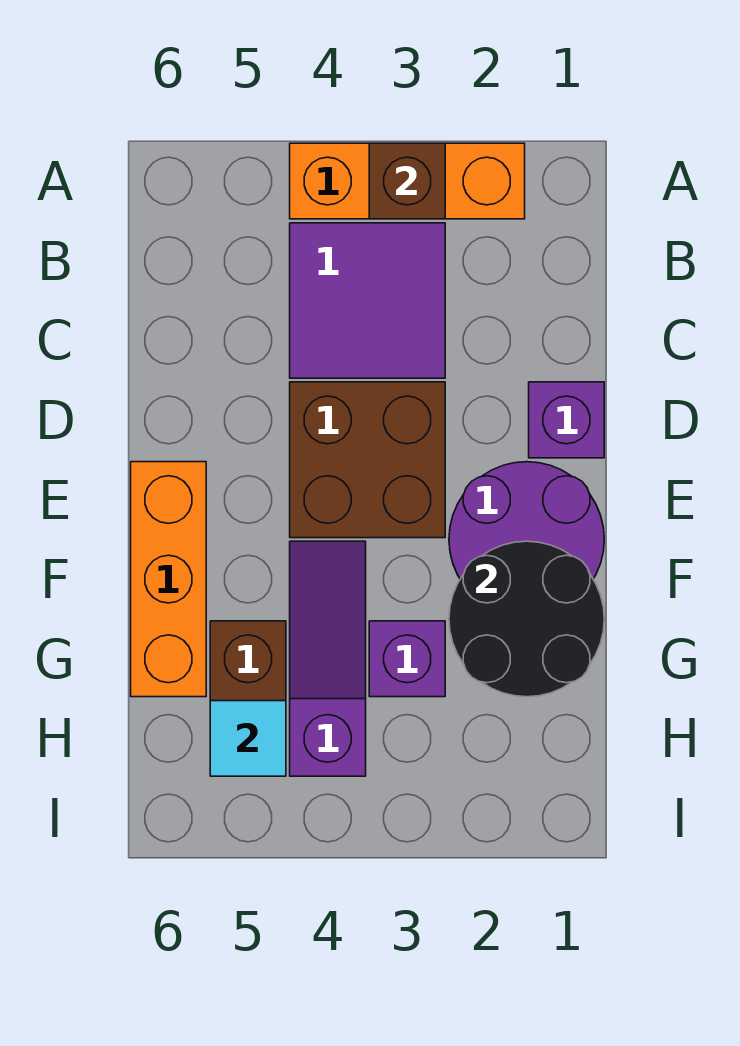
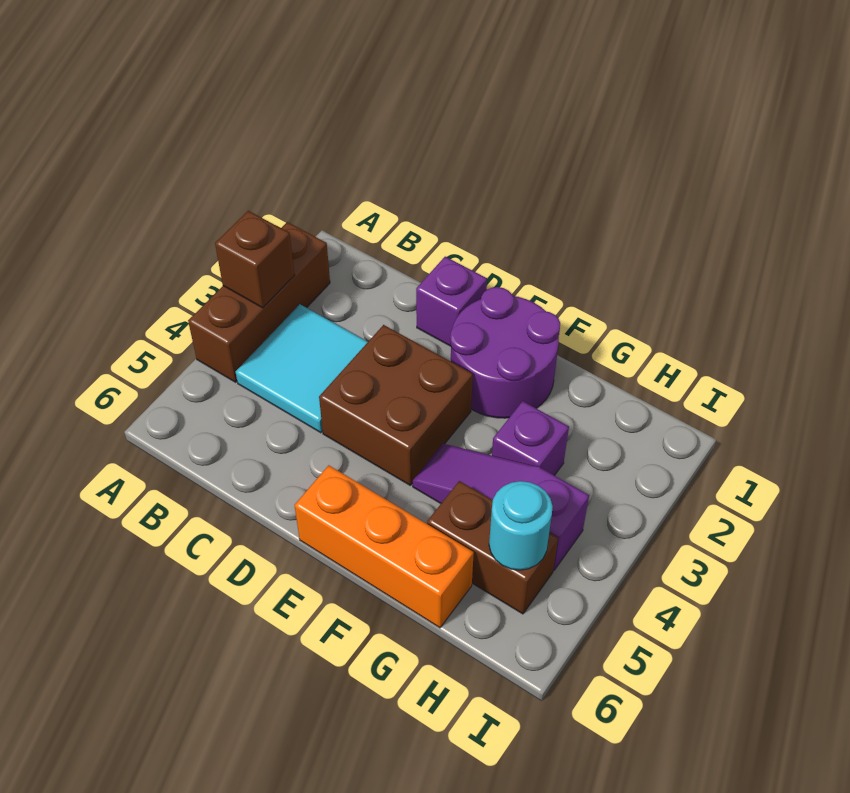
orange 1x3 brick [290,143,525,219] -> brown 1x3 brick [188,222,330,382]
purple 2x2 tile [290,223,445,378] -> cyan 2x2 tile [236,304,368,433]
black 2x2 round brick [449,541,604,697] -> none
cyan 1x1 tile [210,701,286,776] -> cyan 1x1 round brick [489,481,553,570]

